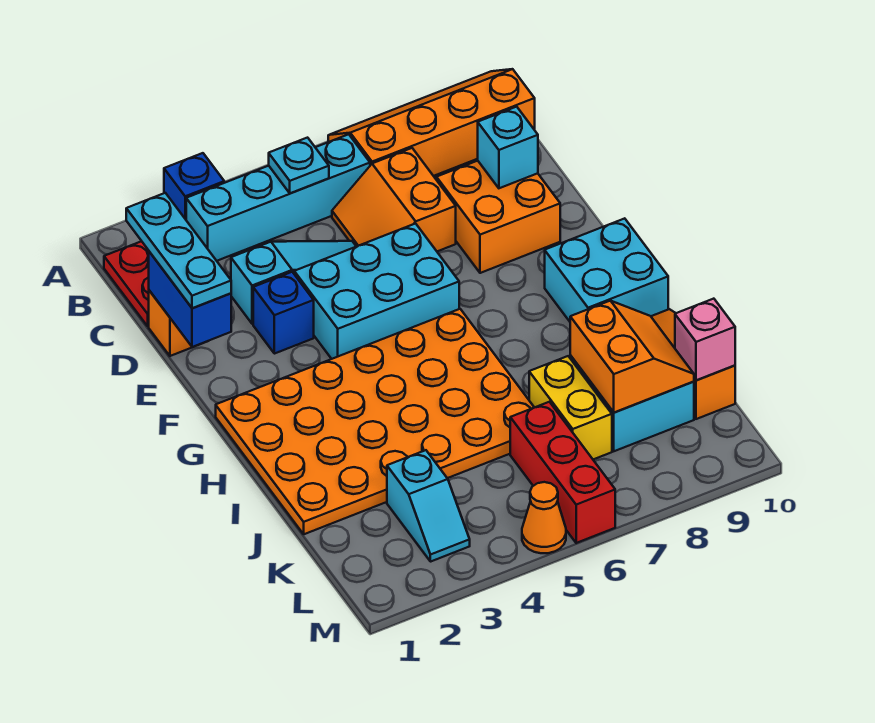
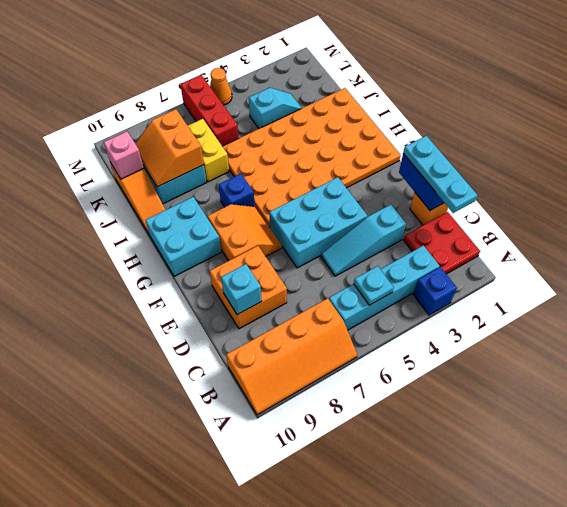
orange 2x2 slope [332,148,456,251] -> orange 2x2 slope moved to [207,204,282,261]
blue 1x1 brick [253,272,314,354] -> blue 1x1 brick moved to [219,173,255,207]
cyan 1x2 slope [387,450,470,562] -> cyan 1x2 slope turned to [249,88,302,129]

